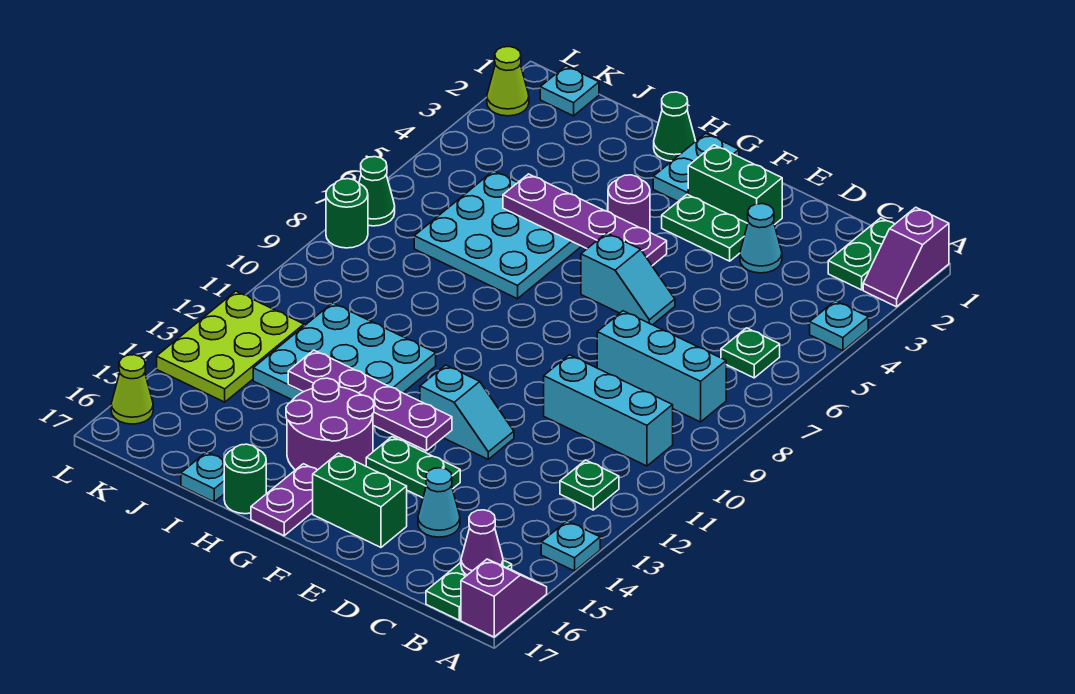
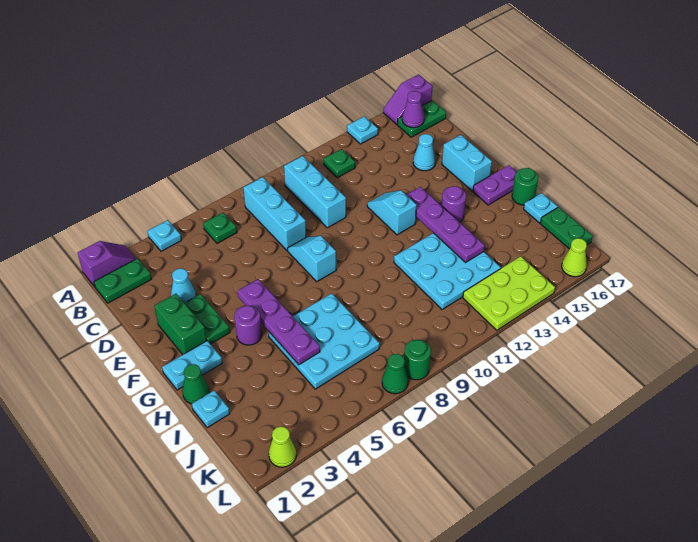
cyan 1x2 slope [581,233,675,325] -> cyan 1x2 slope moved to [287,236,336,282]
green 1x2 plate [366,437,460,498] -> green 1x2 plate moved to [540,207,593,249]
green 1x2 brick [313,453,407,547] -> cyan 1x2 brick [442,135,492,191]
purple 2x2 round brick [286,378,374,470] -> purple 1x1 round brick [442,186,466,222]
cyan 1x1 plate [540,66,599,116] -> cyan 1x1 plate moved to [192,391,230,428]

